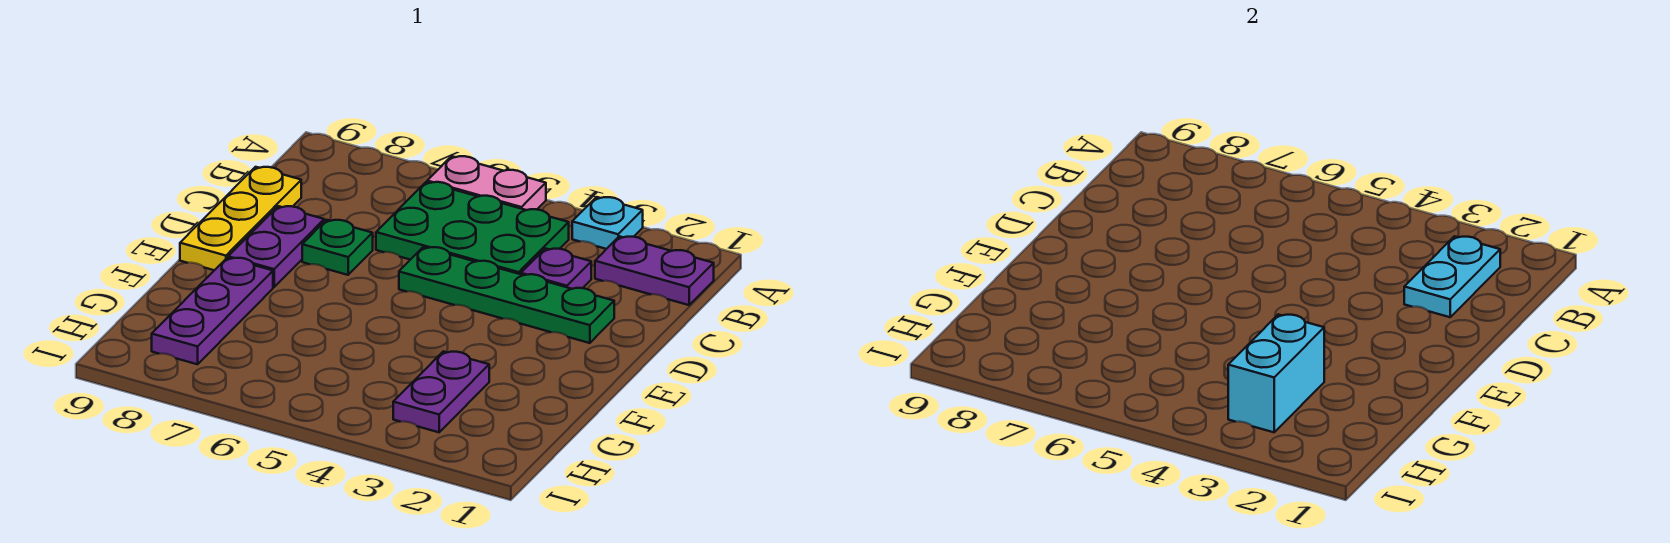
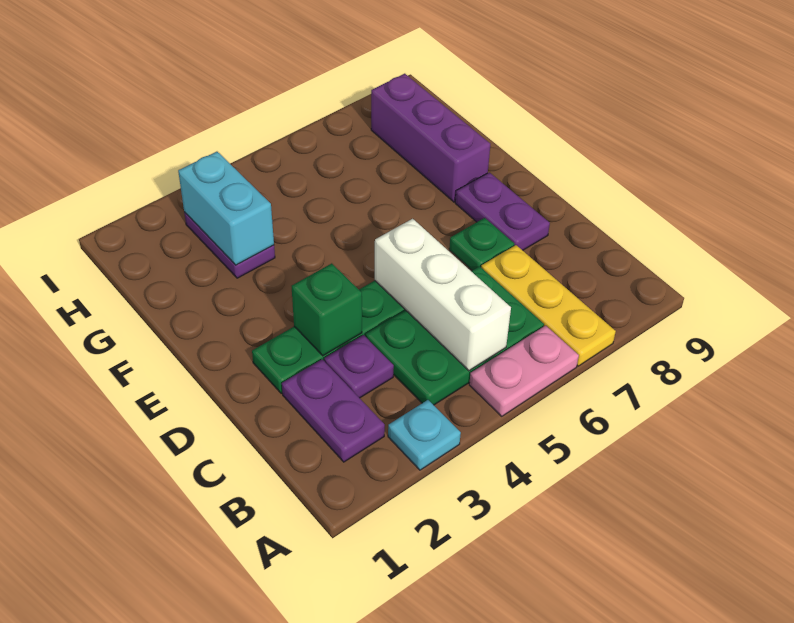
purple 1x2 plate [595,236,714,305] -> purple 1x2 plate turned to [282,359,385,462]
cyan 1x2 plate [1404,236,1500,317] -> none
none -> white 1x3 brick [375,219,511,371]
yellow 1x3 plate [180,167,301,270] -> yellow 1x3 plate moved to [481,245,616,366]
none -> green 1x1 brick [292,263,362,356]
purple 1x3 plate [152,258,273,364] -> purple 1x3 brick [371,74,490,202]

